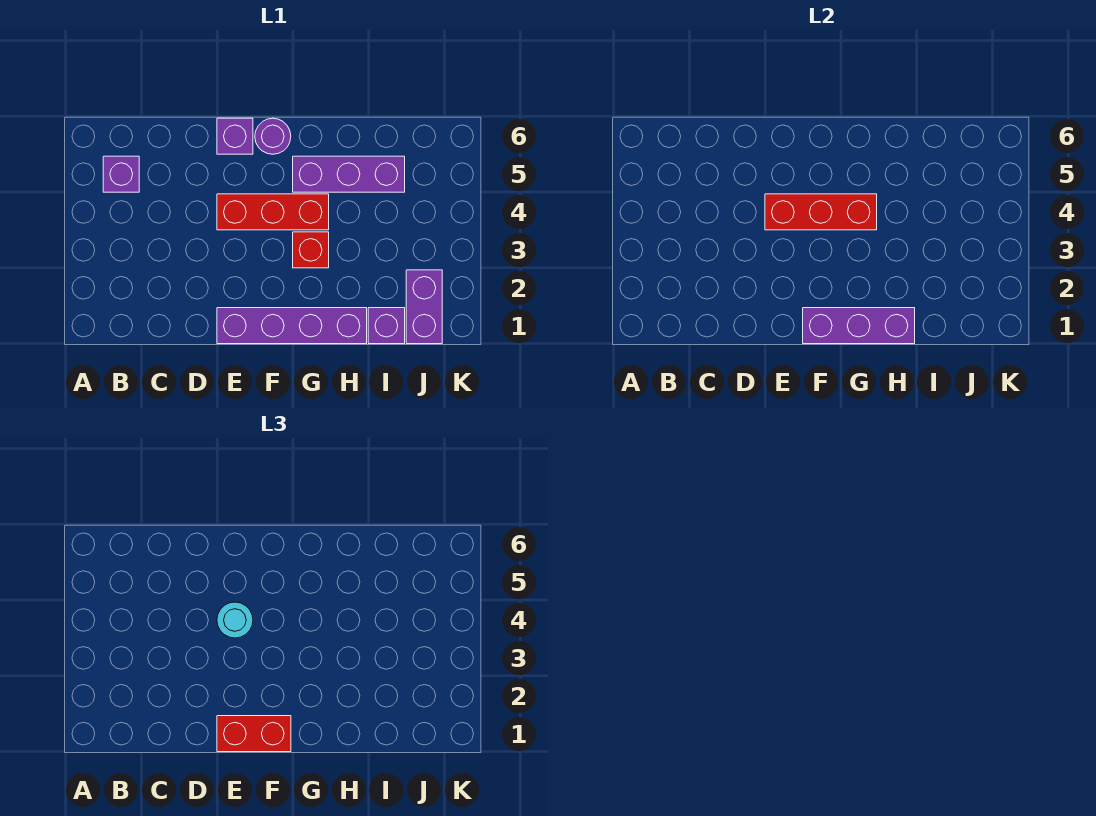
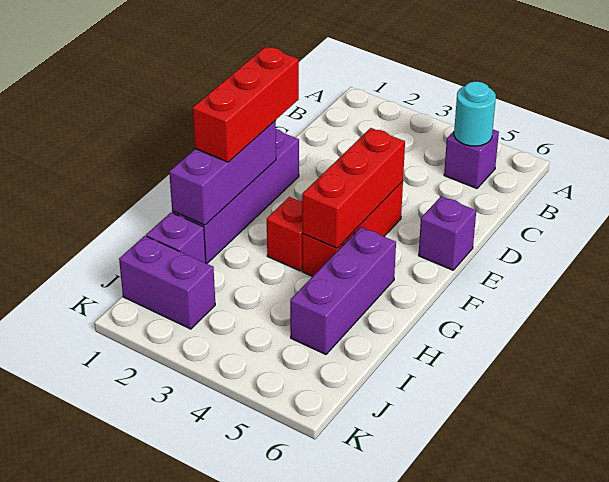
red 1x2 brick [217,716,291,752] -> red 1x3 brick [193,47,299,162]
cyan 1x1 round brick [217,602,253,638] -> cyan 1x1 round brick moved to [454,81,496,146]
purple 1x1 round brick [255,118,291,154] -> none

